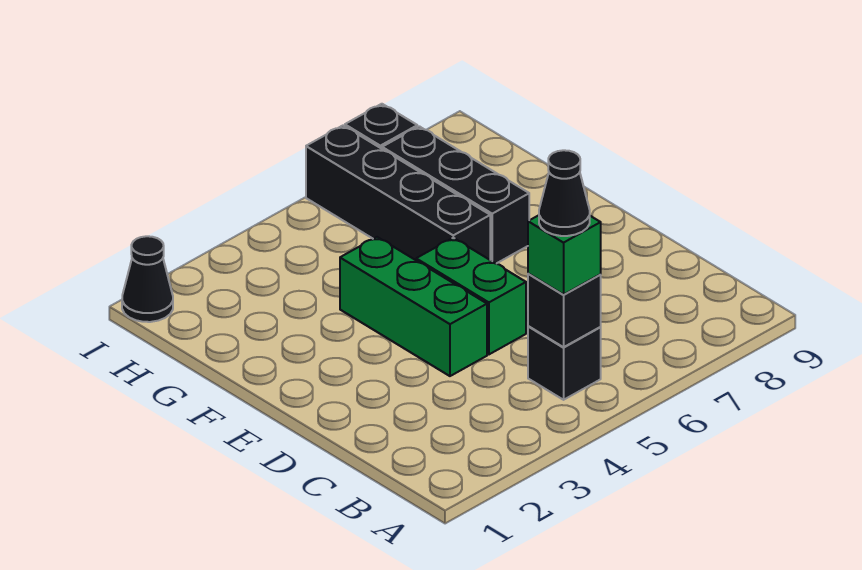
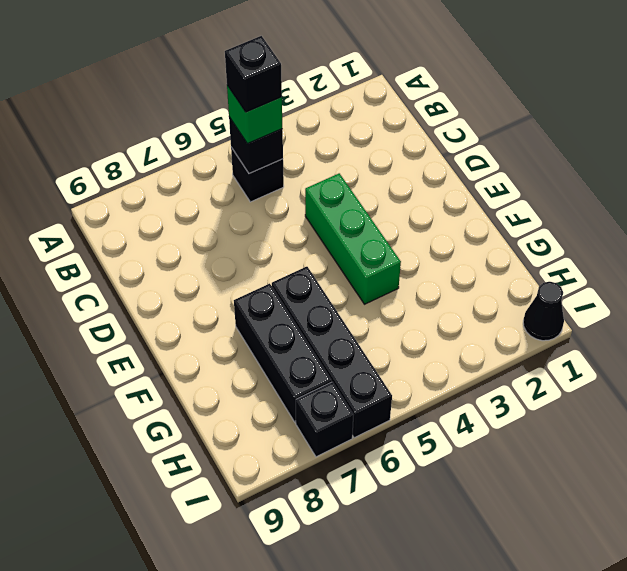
black 1x1 cone [539,150,590,236] -> black 1x1 brick [225,36,282,112]
green 1x2 brick [416,238,526,354] -> none

